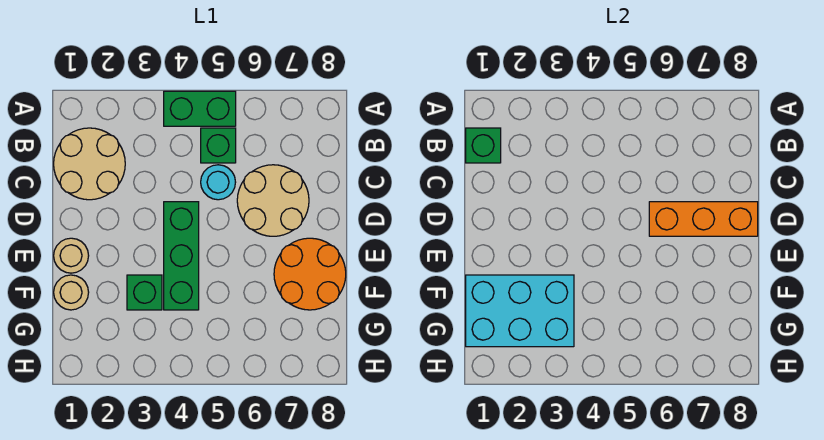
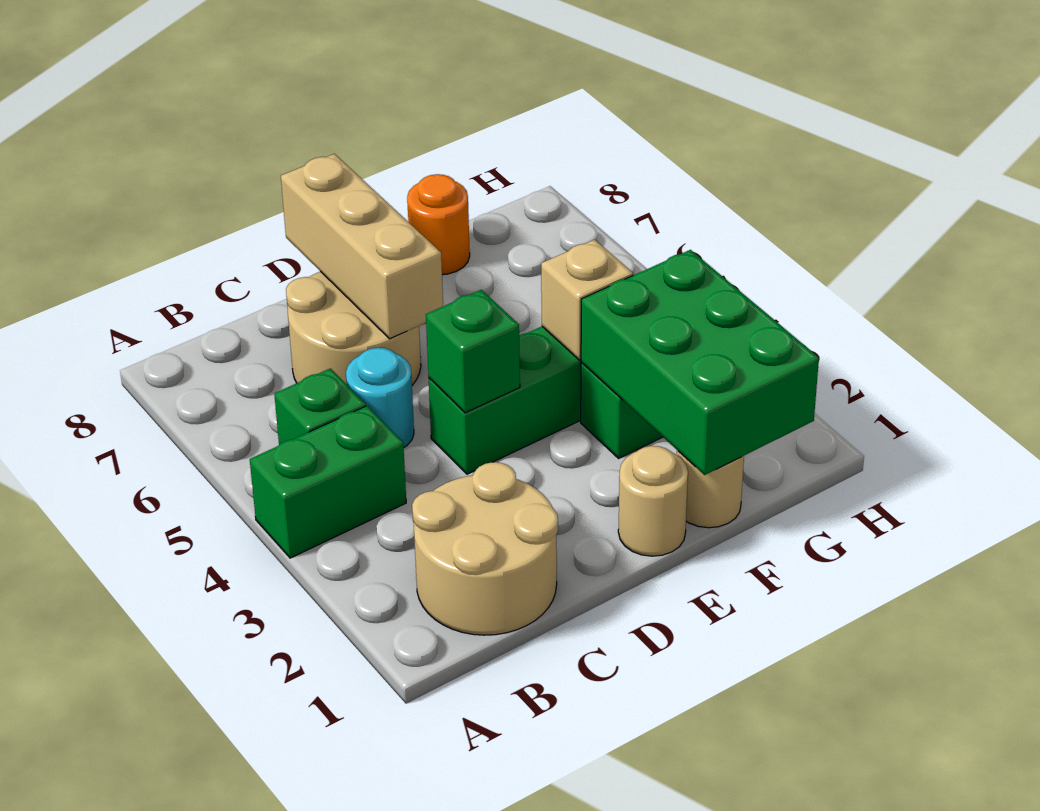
green 1x2 brick [164,91,236,126] -> green 1x2 brick turned to [250,406,406,558]
green 1x1 brick [466,128,501,163] -> green 1x1 brick moved to [426,290,520,413]
orange 1x3 brick [649,202,758,236] -> tan 1x3 brick [281,154,443,339]
orange 2x2 round brick [274,238,346,310] -> orange 1x1 round brick [407,174,470,275]
cyan 2x3 brick [466,275,574,347] -> green 2x3 brick [581,250,819,475]
none -> tan 1x1 brick [541,240,633,360]

